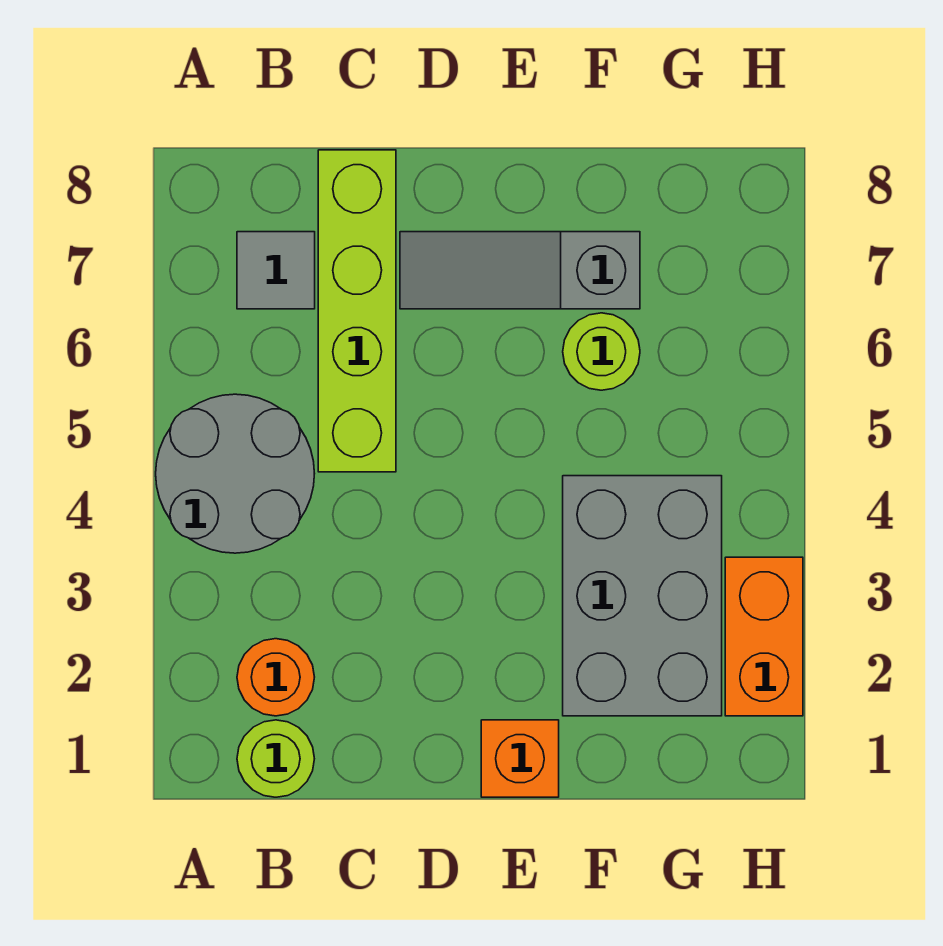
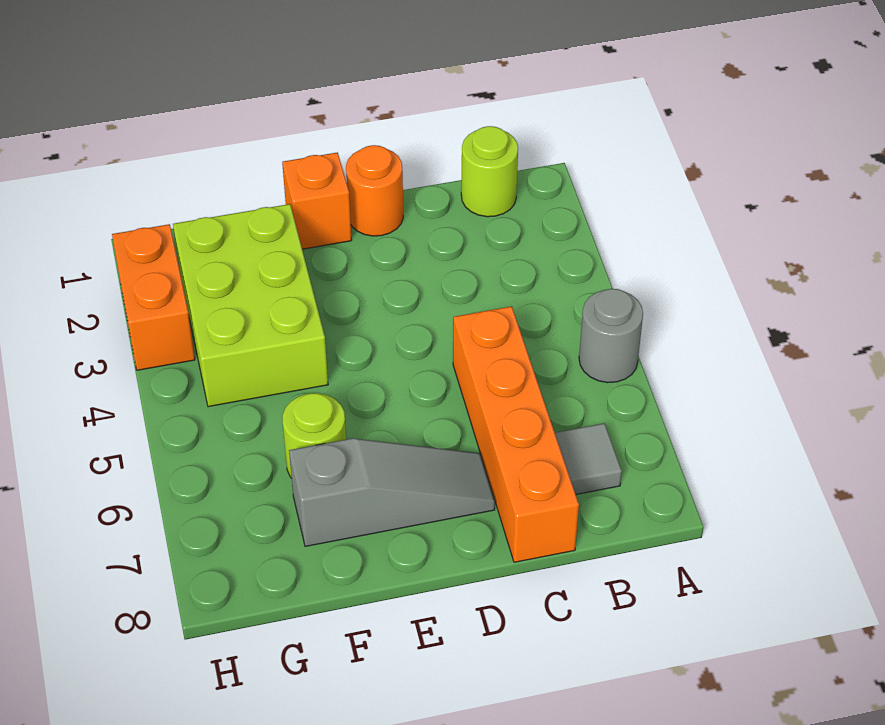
grey 2x2 round brick [156,394,315,553] -> grey 1x1 round brick [579,289,643,383]
orange 1x1 round brick [237,639,314,716] -> orange 1x1 round brick moved to [346,145,403,236]
lime 1x4 brick [318,150,396,472] -> orange 1x4 brick [453,306,579,562]
grey 2x3 brick [563,476,722,716] -> lime 2x3 brick [173,204,328,407]

